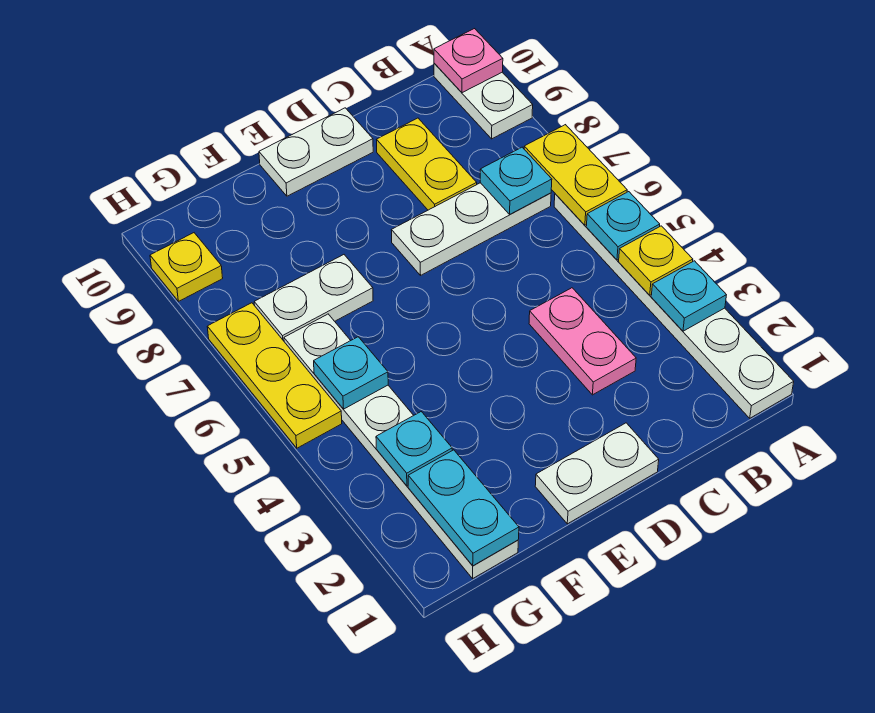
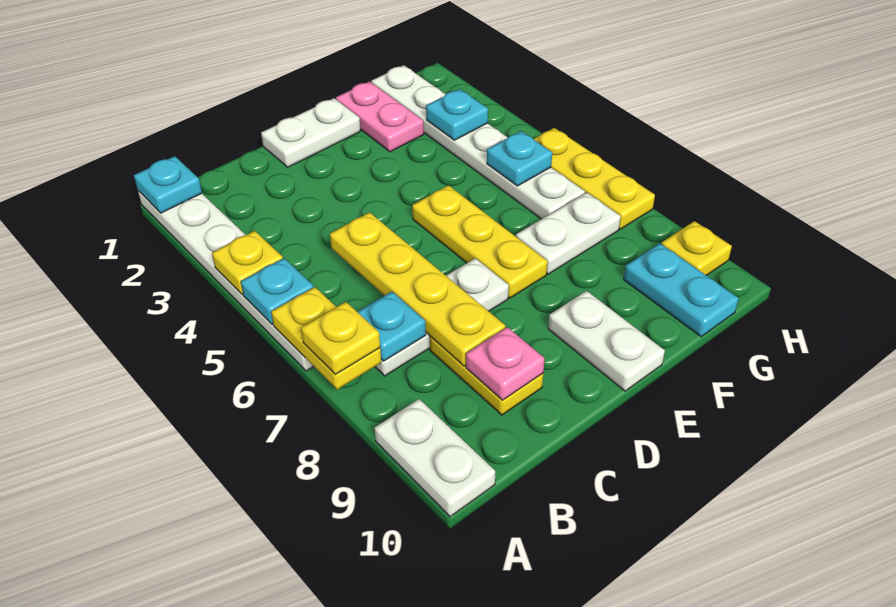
cyan 1x1 plate [651,261,726,331] -> cyan 1x1 plate moved to [134,156,202,213]
none -> yellow 1x1 plate [301,302,380,374]
pink 1x1 plate [434,29,503,93] -> pink 1x1 plate moved to [466,327,545,400]
pink 1x2 plate [529,288,636,395] -> pink 1x2 plate moved to [336,81,424,152]
none -> yellow 1x4 plate [330,212,505,366]
white 1x2 plate [259,108,373,196] -> white 1x2 plate turned to [548,291,665,391]
none -> yellow 1x3 plate [412,185,548,298]
cyan 1x2 plate [408,450,519,566] -> cyan 1x2 plate moved to [624,244,739,337]

